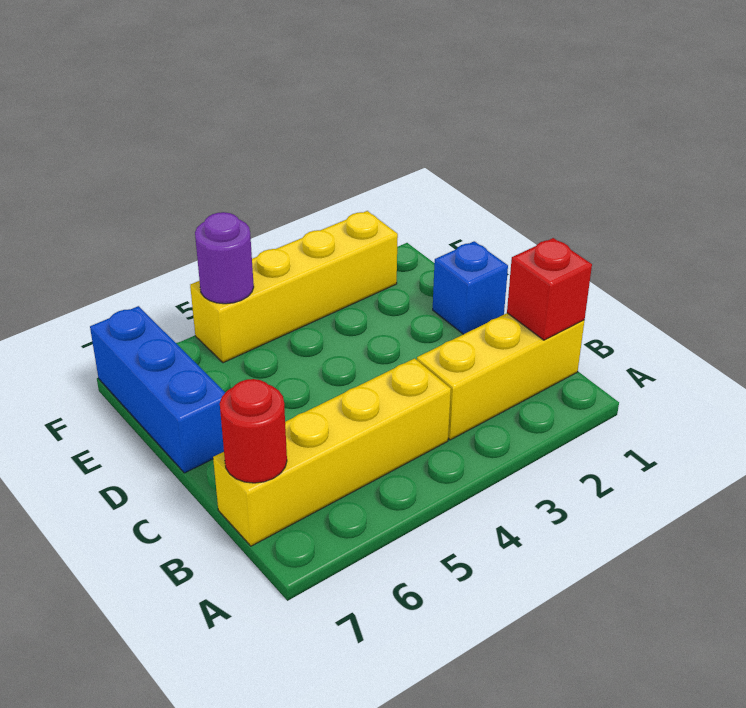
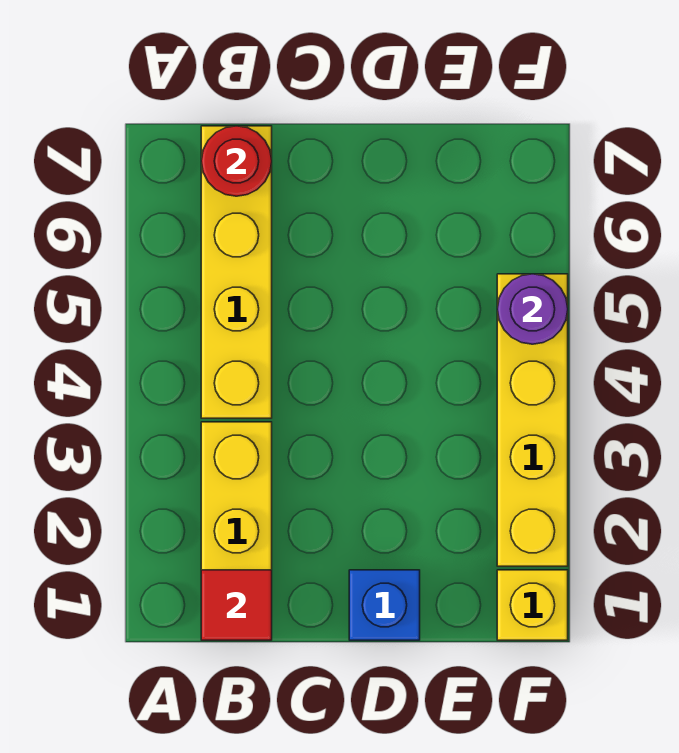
red 1x1 brick [507,238,592,340] -> red 1x1 tile [201,570,272,640]
blue 1x3 brick [90,306,225,473] -> none
none -> yellow 1x1 brick [497,570,568,640]

